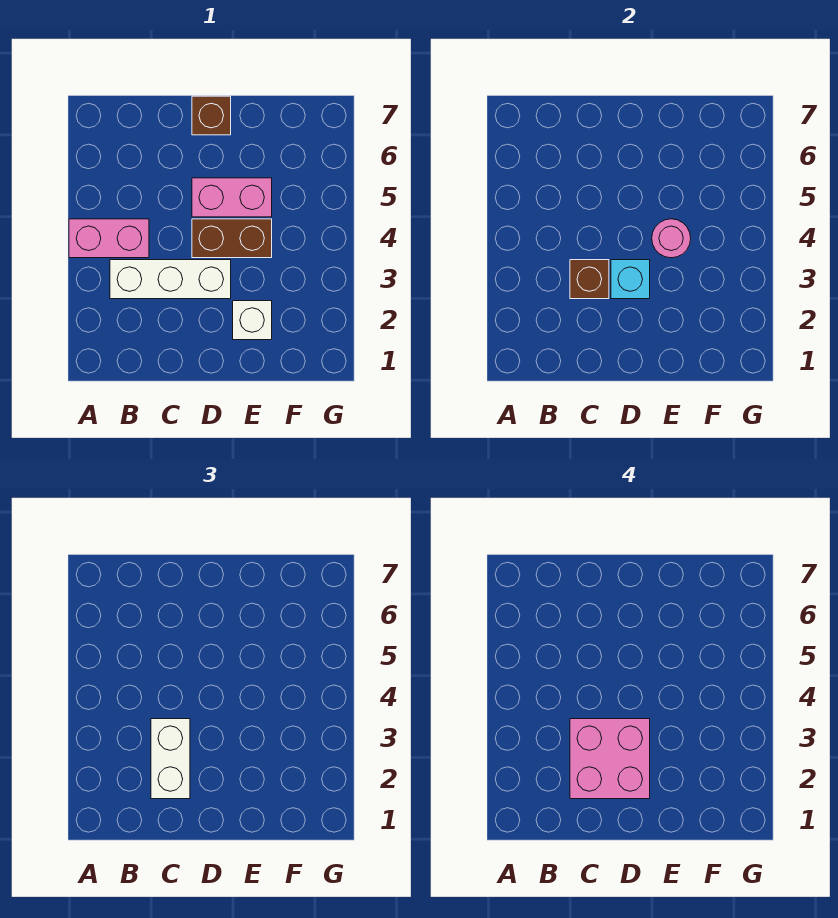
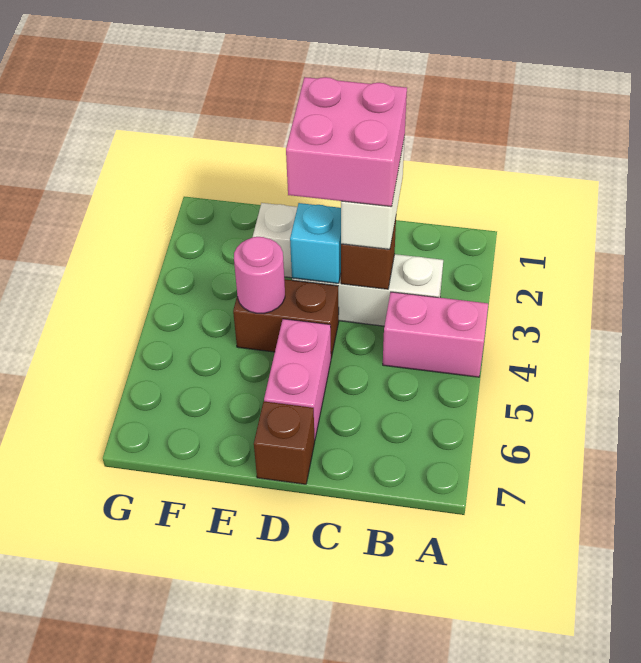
pink 1x2 brick [192,178,272,217] -> pink 1x2 brick turned to [264,319,331,439]

